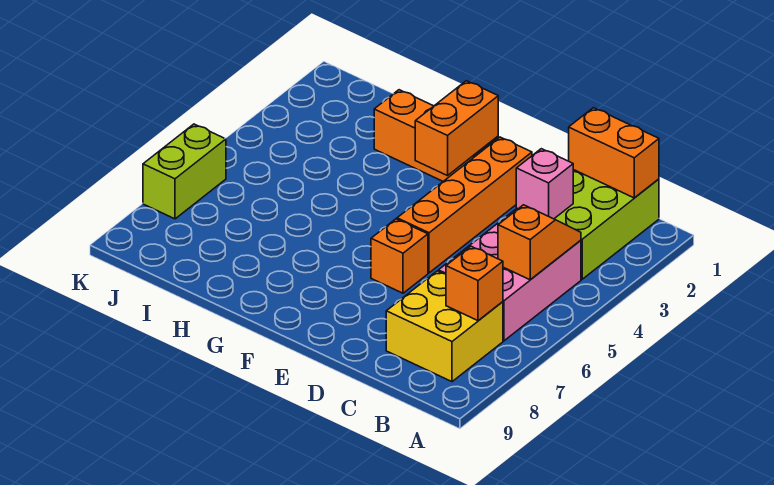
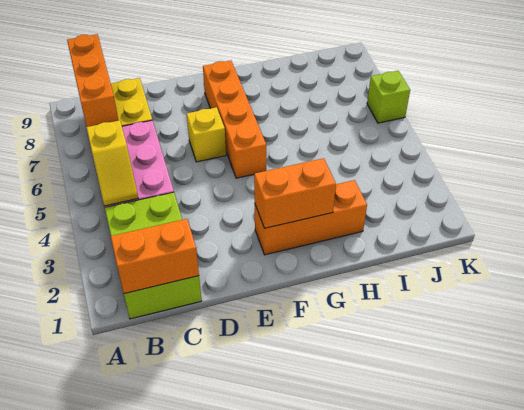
orange 1x2 slope [498,205,581,280] -> yellow 1x2 slope [86,120,138,206]
orange 1x1 brick [446,246,503,321] -> orange 1x3 brick [67,34,118,127]
pink 1x1 brick [516,149,573,219] -> none
orange 1x4 brick [397,137,532,273] -> orange 1x4 brick moved to [203,61,266,178]
orange 1x1 brick [371,219,428,293] -> yellow 1x1 brick [187,107,226,162]
orange 1x2 brick [415,81,498,176] -> orange 1x2 brick turned to [254,158,336,228]
lime 1x2 brick [143,124,226,219] -> lime 1x1 brick [367,71,410,123]

